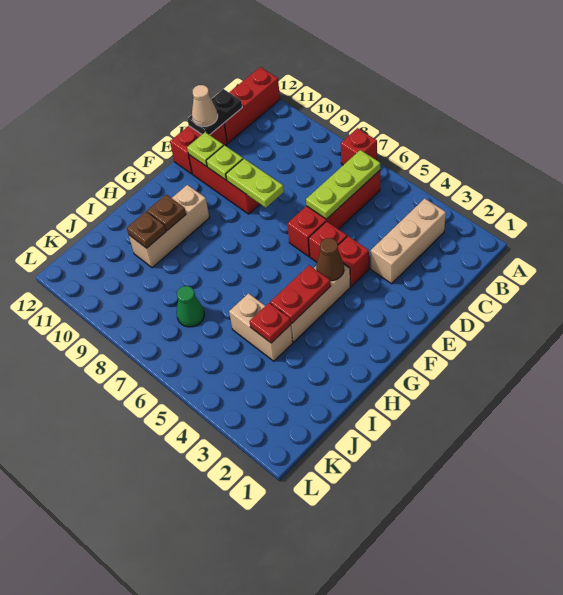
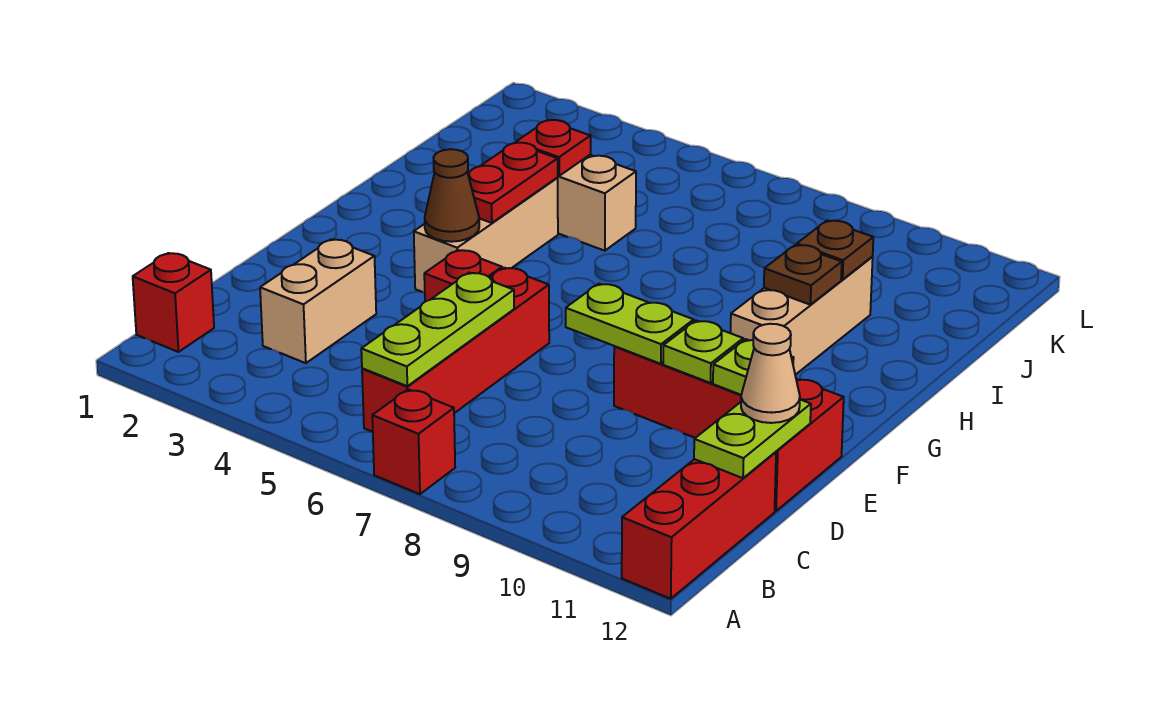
tan 1x3 brick [371,199,446,284] -> tan 1x2 brick [260,239,376,363]
black 1x2 plate [187,89,242,135] -> lime 1x2 plate [694,400,811,478]
red 1x1 brick [338,236,369,286] -> red 1x1 brick moved to [133,253,214,352]
green 1x1 cone [177,286,204,327] -> none

